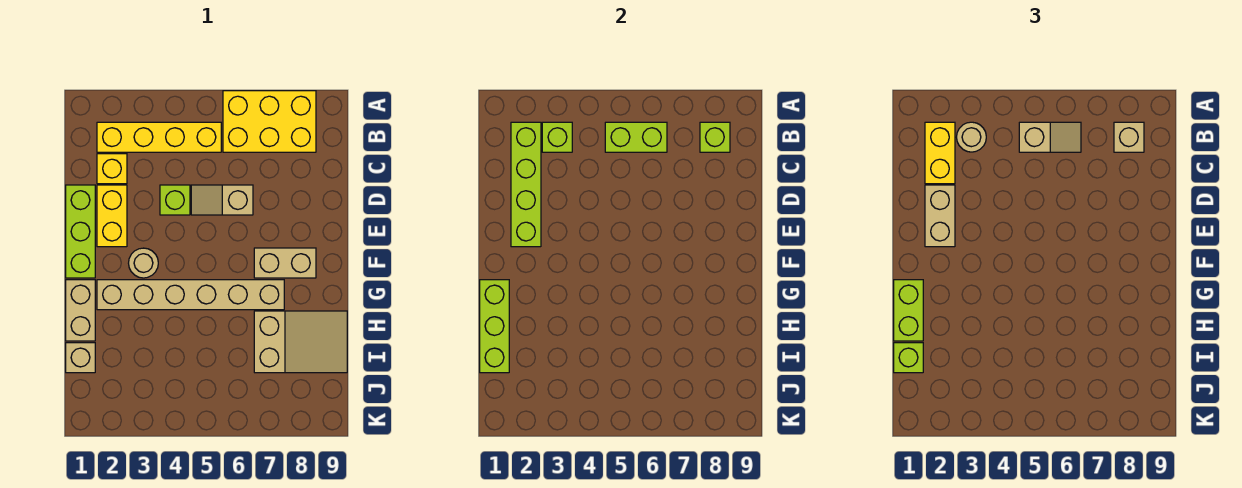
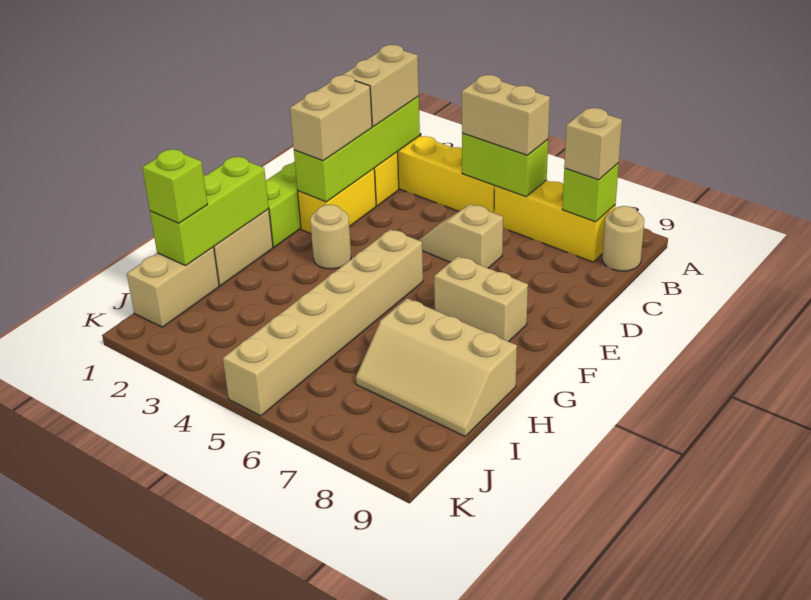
yellow 2x3 brick [223,91,316,152] -> yellow 1x3 brick [494,180,616,262]
yellow 1x2 brick [925,122,955,184] -> tan 1x2 brick [343,45,419,127]
lime 1x1 brick [542,122,572,152] -> none
tan 1x1 round brick [957,122,986,152] -> tan 1x1 round brick moved to [602,206,644,271]
tan 1x2 slope [1019,122,1081,152] -> tan 1x2 brick [462,75,550,155]
lime 1x1 brick [160,185,190,215] -> none
lime 1x2 brick [894,280,923,341] -> none
tan 1x6 brick [97,280,284,310] -> tan 1x6 brick turned to [223,229,423,416]
tan 2x3 slope [254,311,347,373] -> tan 2x3 slope turned to [356,298,517,436]
tan 1x1 brick [66,343,95,373] -> tan 1x2 brick [127,247,219,327]

